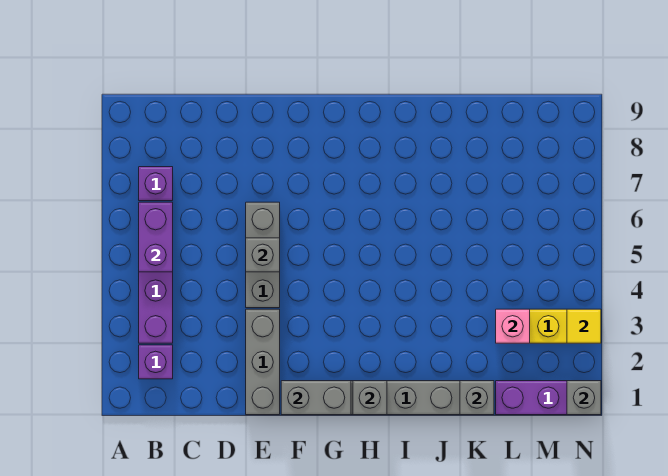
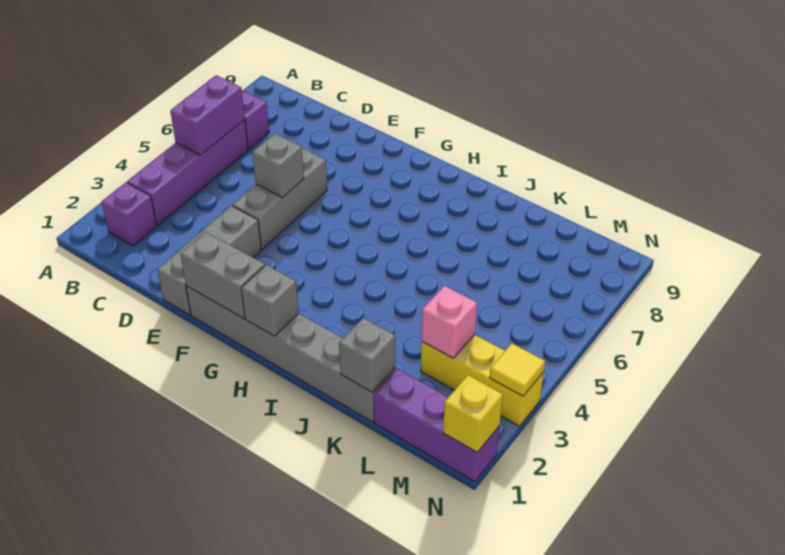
grey 1x1 brick [567,381,601,415] -> yellow 1x1 brick [443,375,503,452]

